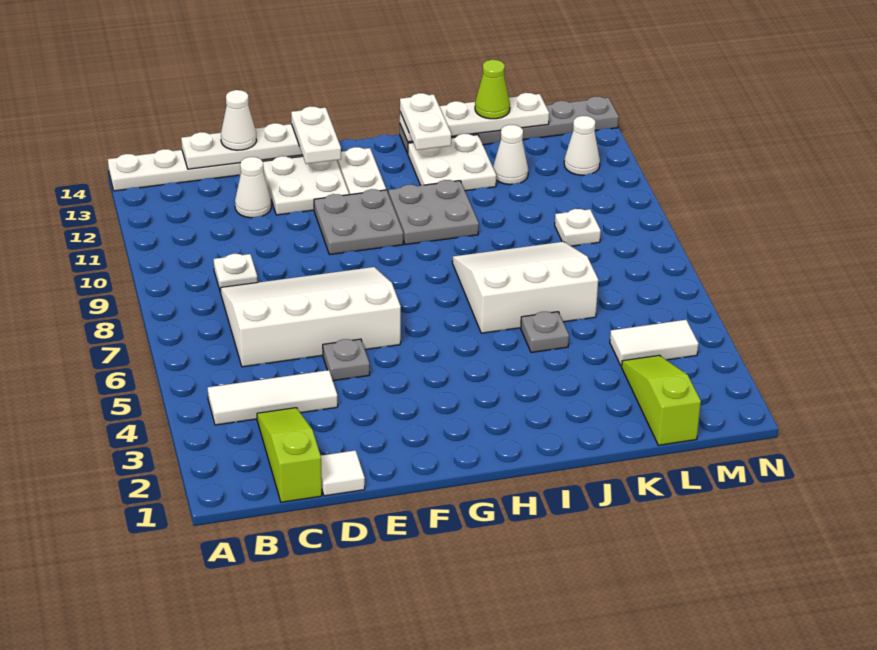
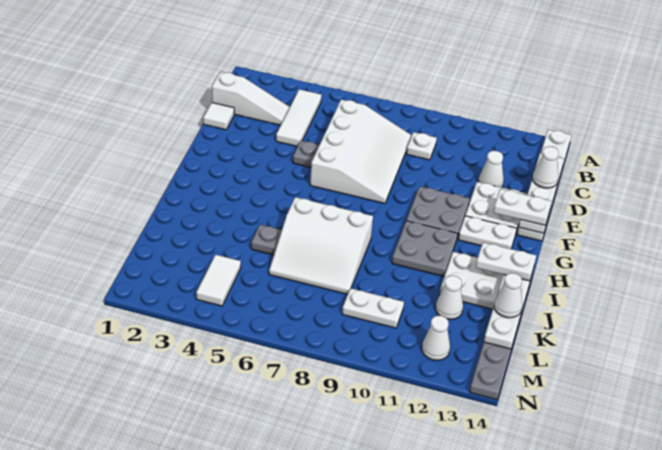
lime 1x3 slope [257,408,322,502] -> white 1x3 slope [212,72,290,125]
white 3x3 slope [452,242,598,333] -> white 3x3 slope turned to [269,197,373,294]
lime 1x1 cone [475,60,510,119] -> white 1x1 cone [494,273,522,318]
lime 1x3 slope [622,355,701,445] -> none
white 1x1 plate [555,209,601,246] -> white 1x2 plate [342,288,404,328]

